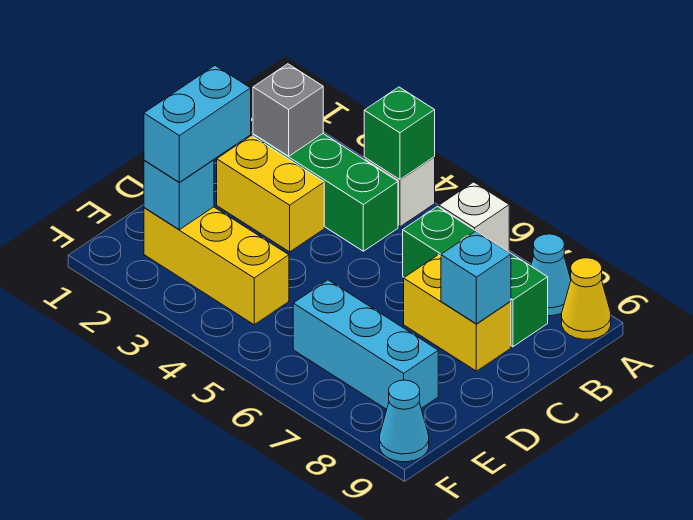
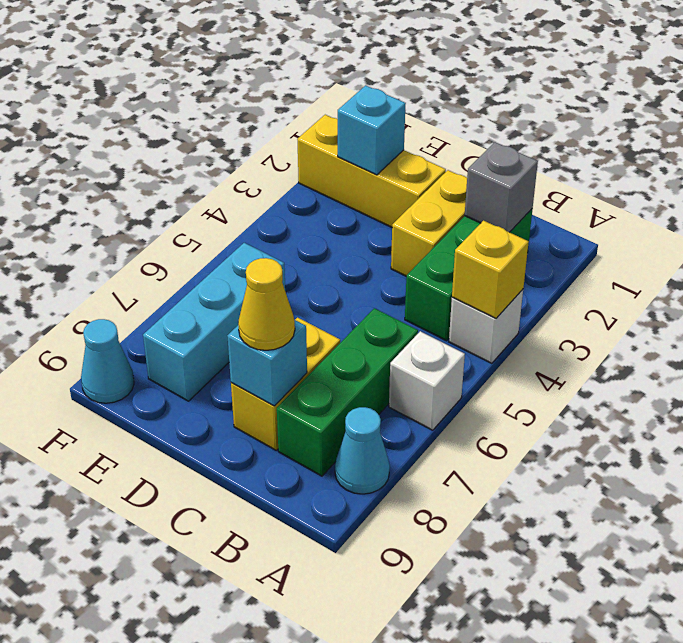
green 1x1 brick [364,87,435,179] -> yellow 1x1 brick [452,221,529,319]
yellow 1x1 cone [562,258,611,339] -> yellow 1x1 cone moved to [238,258,295,350]
cyan 1x2 brick [144,66,251,182] -> none
yellow 1x3 brick [144,207,289,325] -> yellow 1x3 brick turned to [297,115,446,227]

